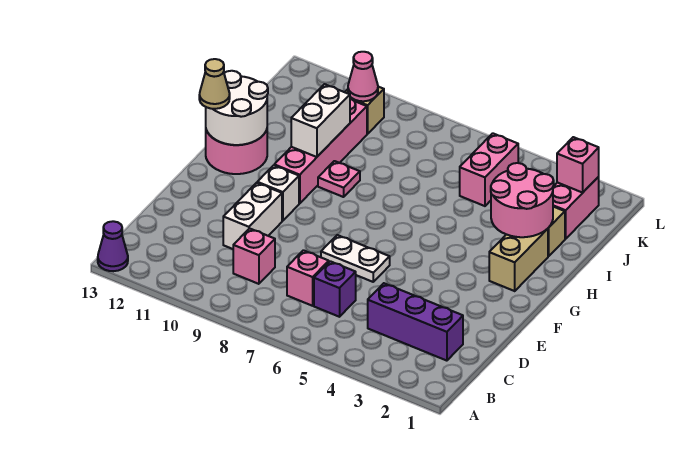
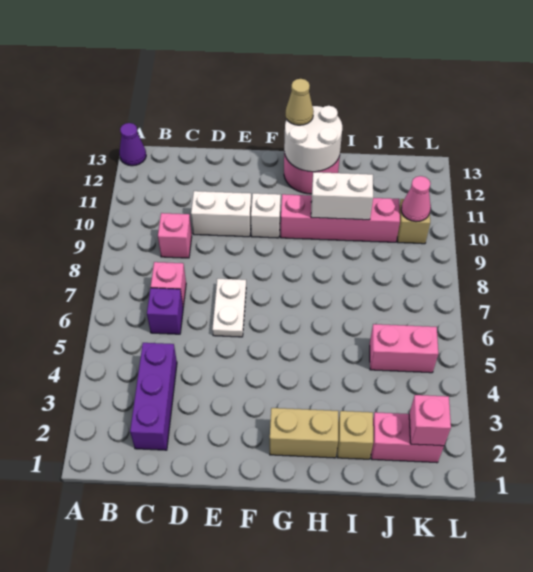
pink 2x2 round brick [491,163,554,237] -> none
pink 1x1 plate [318,161,360,197] -> none

